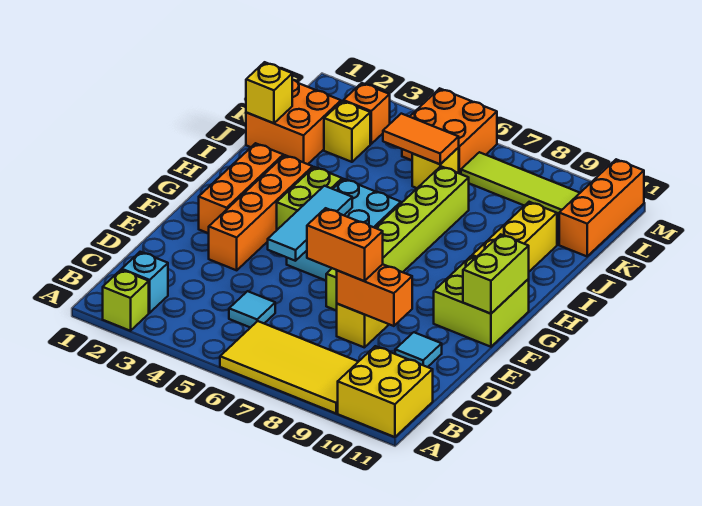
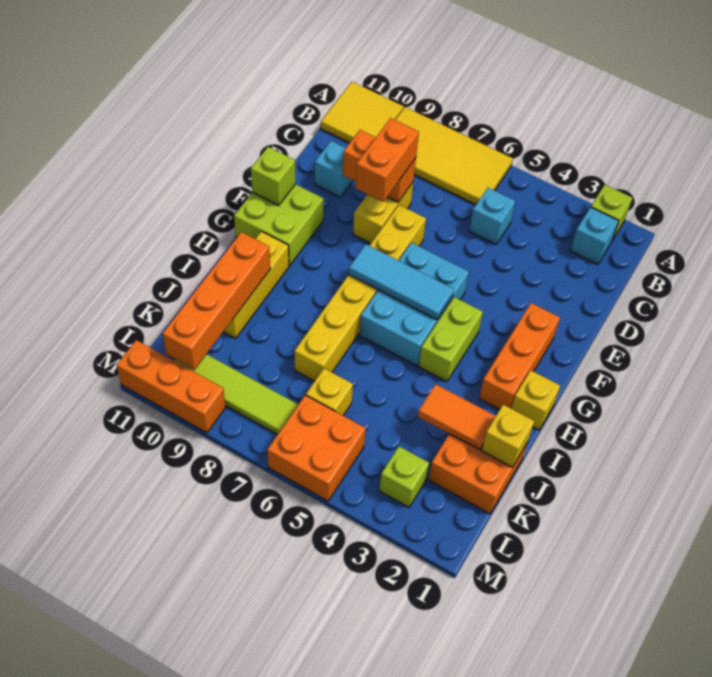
yellow 2x2 brick [338,346,433,437] -> yellow 2x2 tile [321,82,404,143]
cyan 1x1 tile [229,291,275,328] -> cyan 1x1 brick [469,188,515,244]
orange 1x2 brick [307,208,383,281] -> orange 1x2 brick turned to [355,118,419,202]
cyan 1x1 tile [395,332,442,367] -> cyan 1x1 brick [315,141,353,197]
orange 1x4 brick [208,155,313,270] -> orange 1x4 brick moved to [162,232,270,370]
cyan 1x3 tile [268,186,352,261] -> cyan 1x3 tile turned to [349,244,454,320]
lime 1x6 brick [326,166,469,311] -> yellow 1x6 brick [294,205,426,381]
lime 1x2 brick [463,234,529,314] -> lime 1x1 brick [251,147,296,205]
yellow 1x1 brick [324,101,370,162] -> yellow 1x1 brick moved to [511,370,560,430]
orange 1x2 tile [383,114,459,164] -> orange 1x2 tile moved to [418,384,496,450]
orange 1x3 brick [559,159,644,256] -> orange 1x3 brick turned to [116,340,226,433]
orange 1x1 brick [343,83,390,144] -> lime 1x1 brick [379,446,429,507]

